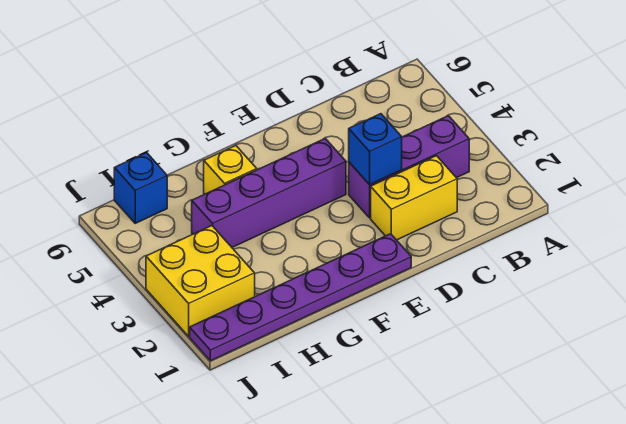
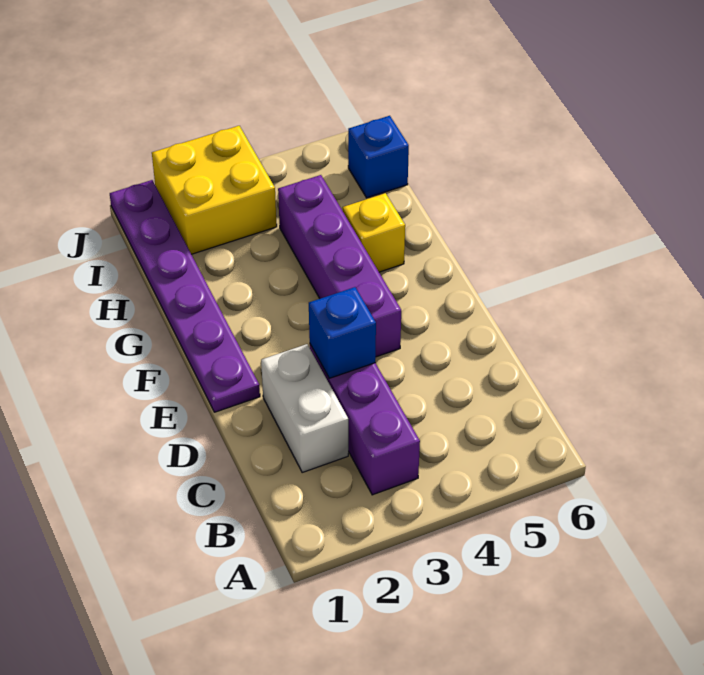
yellow 1x2 brick [371,156,457,240] -> white 1x2 brick [261,344,348,472]

